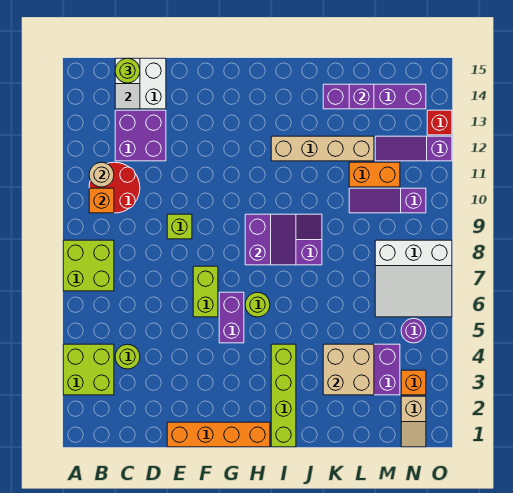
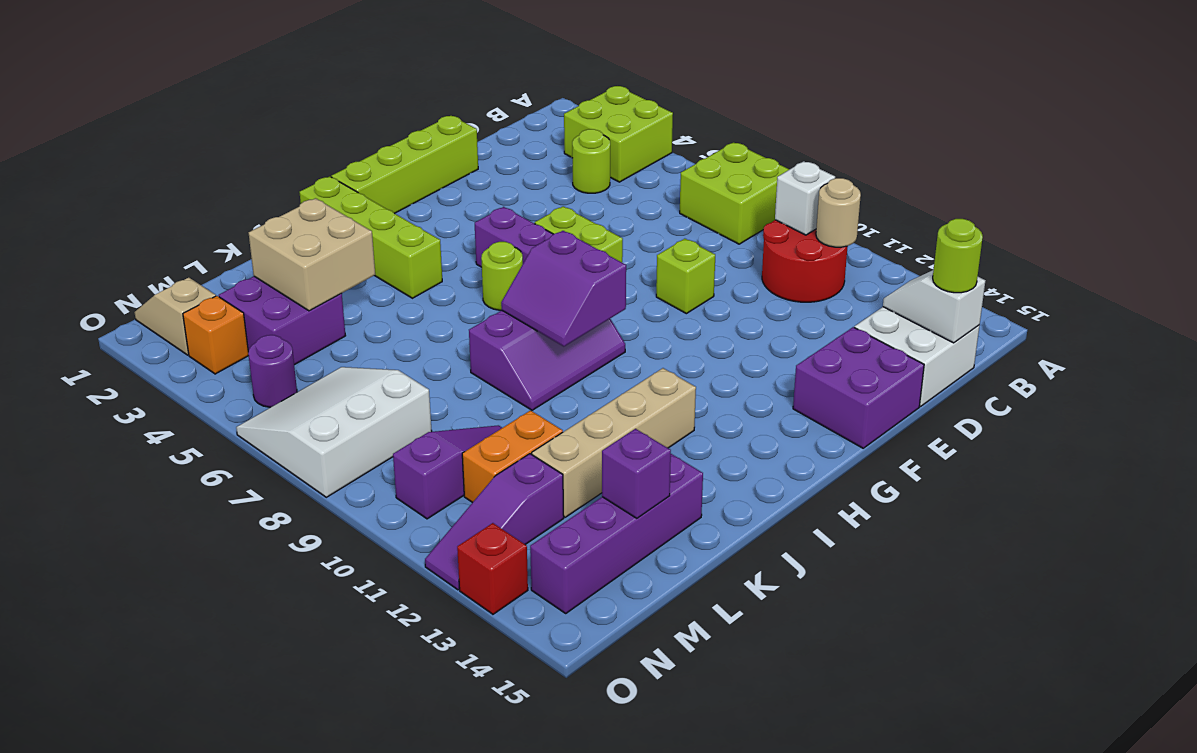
orange 1x1 brick [89,188,114,213] -> white 1x1 brick [775,161,835,235]
purple 2x2 brick [115,110,166,161] -> purple 2x2 brick moved to [793,327,924,448]
orange 1x4 brick [167,422,270,447] -> lime 1x4 brick [331,116,478,214]
purple 1x3 slope [375,136,452,161] -> purple 1x3 slope turned to [425,454,564,590]

